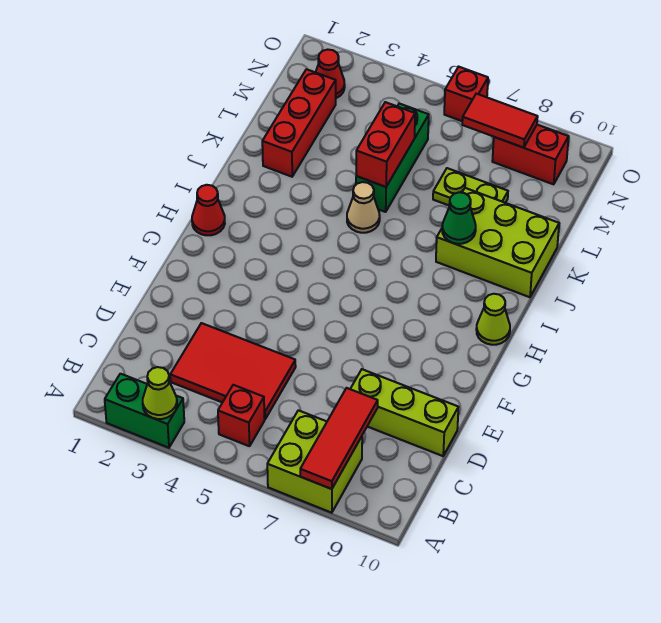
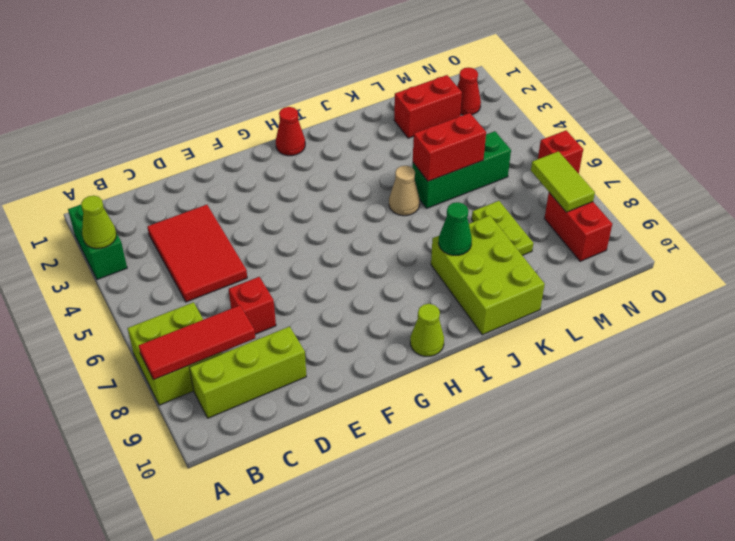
red 1x1 brick [218,385,265,446] -> red 1x1 brick moved to [229,277,276,334]
lime 1x3 brick [351,369,458,456] -> lime 1x3 brick turned to [189,327,306,418]
red 1x3 brick [262,69,336,177] -> red 1x2 brick [394,75,462,138]
red 1x2 tile [462,94,538,148] -> lime 1x2 tile [531,151,595,212]

